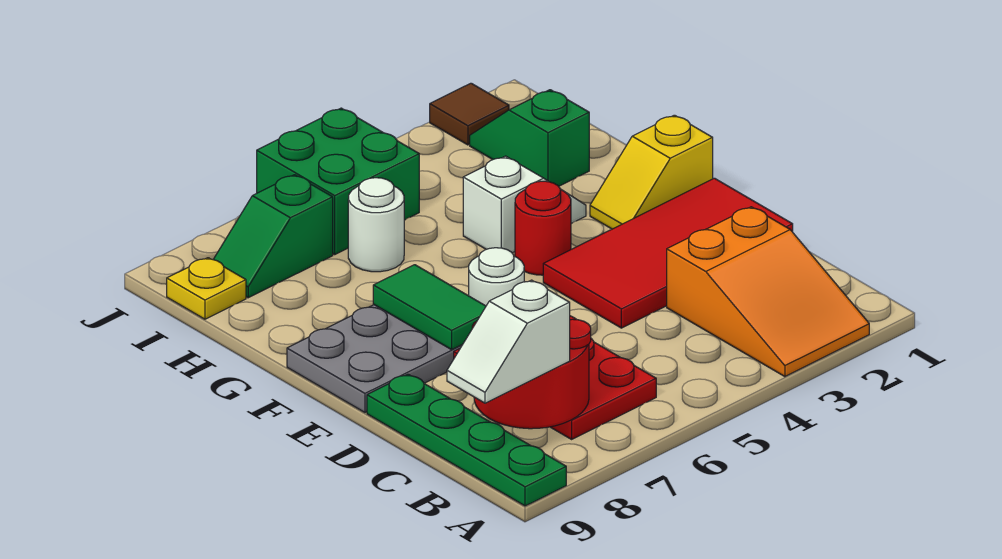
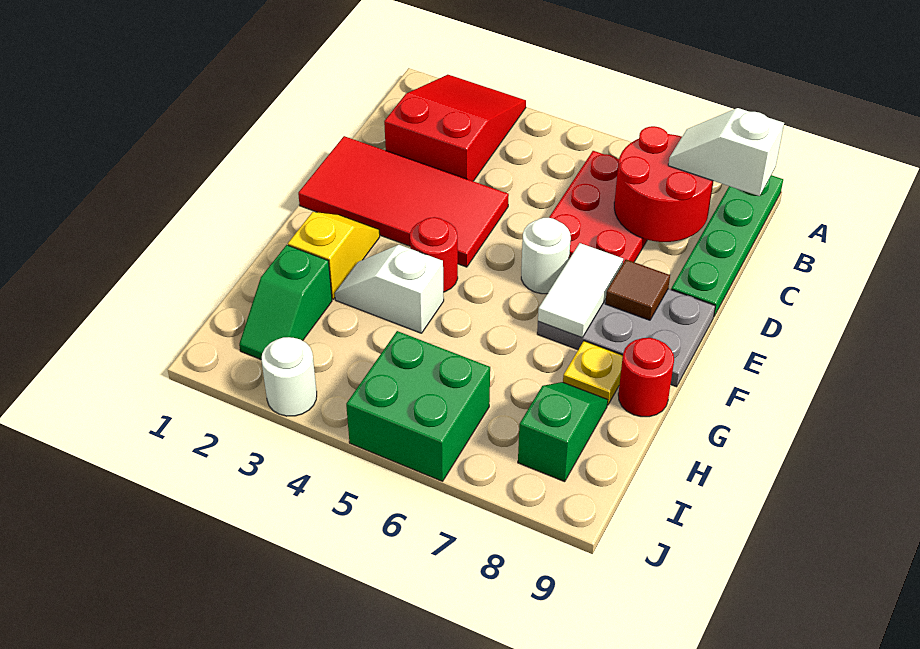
orange 2x3 slope [667,207,869,377] -> red 2x3 slope [384,75,526,181]
white 1x2 slope [447,280,570,403] -> white 1x2 slope turned to [668,108,784,196]
green 1x2 tile [373,265,486,350] -> white 1x2 tile [538,243,623,338]
yellow 1x2 slope [590,115,713,229] -> yellow 1x2 slope turned to [288,212,380,299]
none -> red 1x1 round brick [618,338,674,417]
white 1x1 round brick [348,178,404,272] -> white 1x1 round brick moved to [261,337,317,416]
green 1x2 slope [213,175,333,298] -> green 1x2 slope turned to [518,382,608,482]
yellow 1x1 plate [167,258,246,319] -> yellow 1x1 plate moved to [563,341,623,405]
brown 1x1 tile [430,83,509,145] -> brown 1x1 tile moved to [605,260,670,320]

